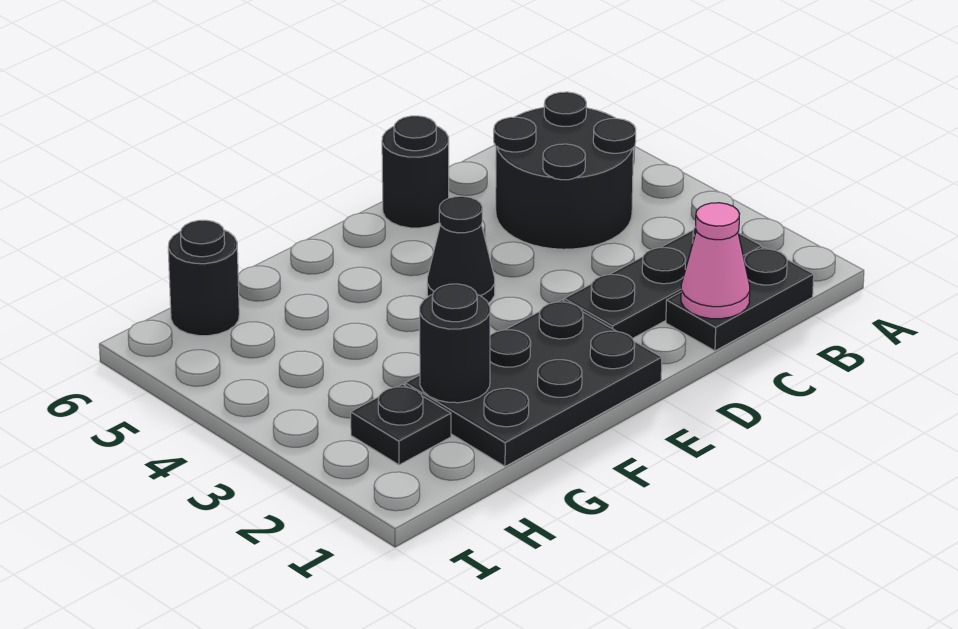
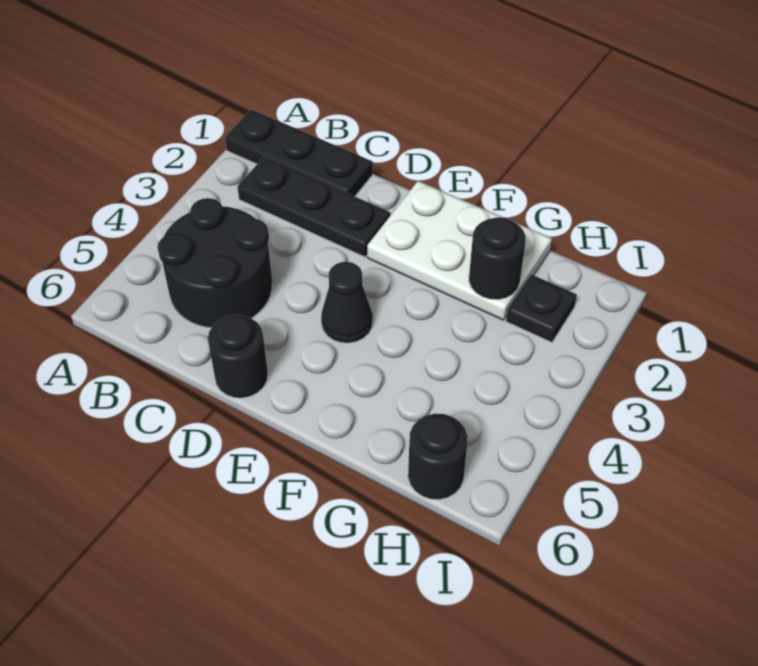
black 1x2 plate [666,247,814,351] -> black 1x3 plate [225,109,373,196]
pink 1x1 cone [681,203,750,319] -> none
black 2x3 plate [405,300,662,466] -> white 2x3 plate [367,181,552,320]

